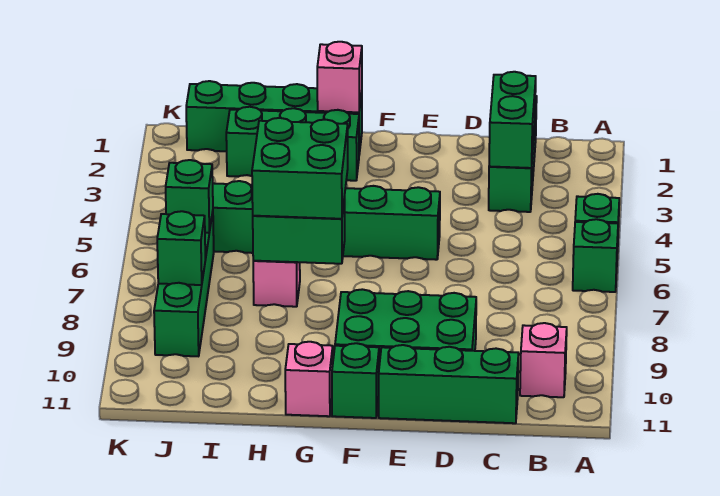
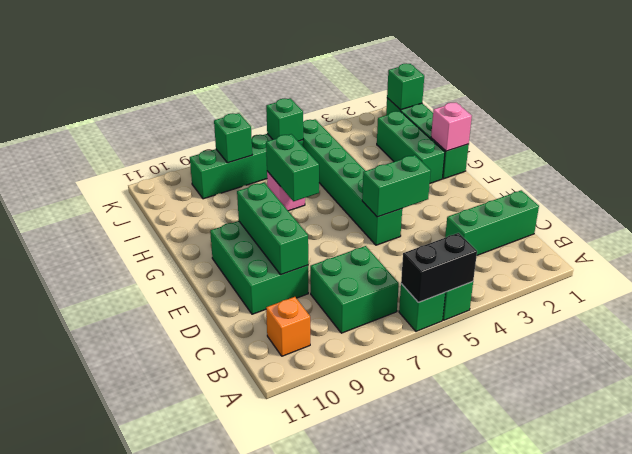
none -> black 1x2 brick [401,233,477,302]
pink 1x1 brick [520,323,567,397] -> orange 1x1 brick [266,297,310,356]
green 1x2 brick [489,72,536,168] -> green 1x2 brick moved to [362,155,431,217]
green 1x3 brick [379,345,519,423] -> green 1x3 brick moved to [237,183,308,275]
green 1x1 brick [332,343,379,418] -> green 1x1 brick moved to [387,63,424,110]
green 2x2 brick [252,118,348,219] -> green 2x2 brick moved to [310,246,399,333]
pink 1x1 brick [285,342,333,416] -> none

